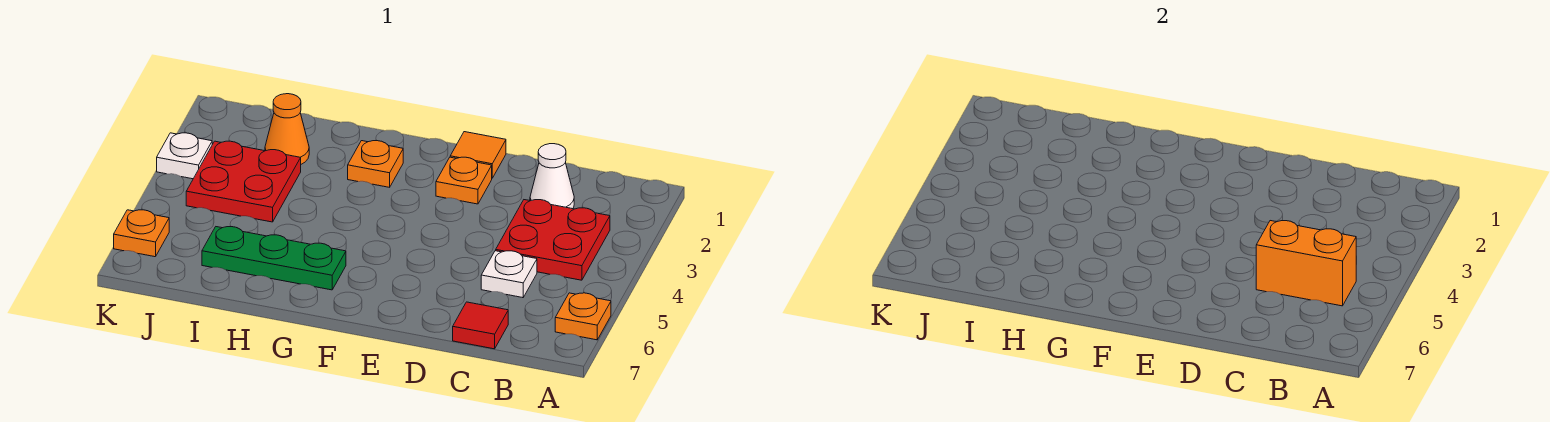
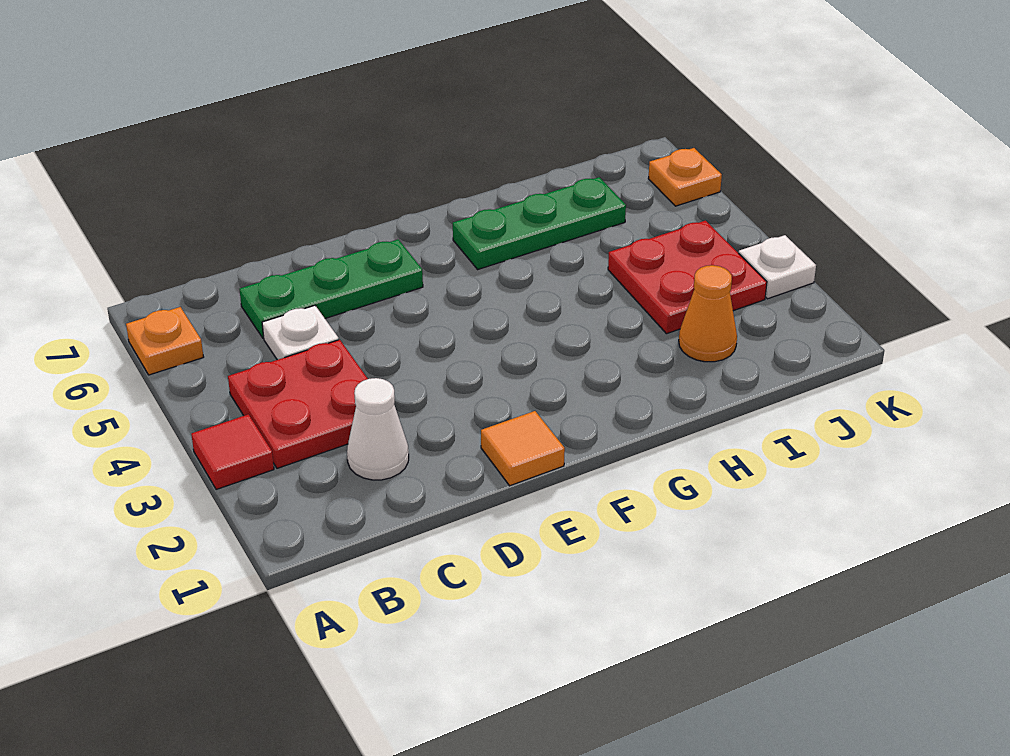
orange 1x2 brick [1256,221,1356,306] -> none
none -> green 1x3 plate [239,239,423,338]
red 1x1 tile [453,302,508,349] -> red 1x1 tile moved to [191,414,274,490]
orange 1x1 plate [436,157,492,204] -> none
orange 1x1 plate [348,141,403,187] -> none

